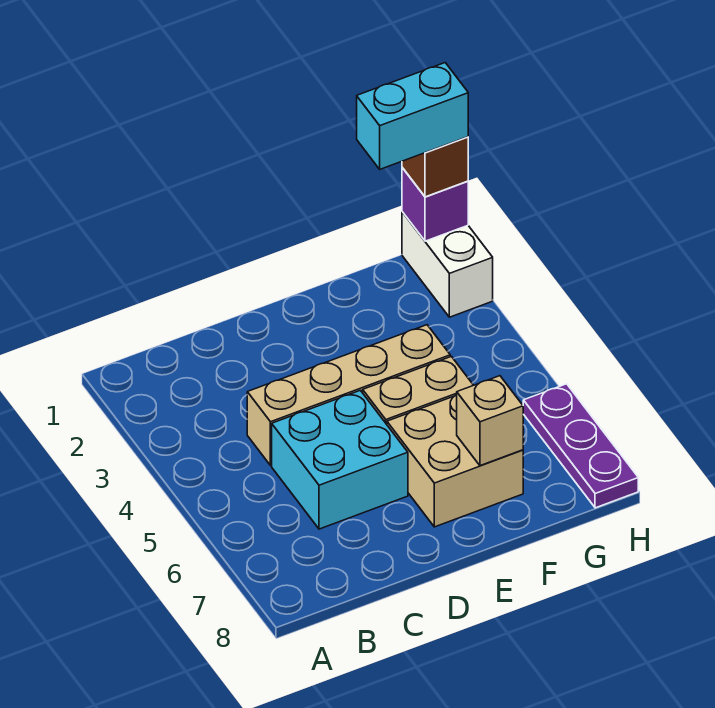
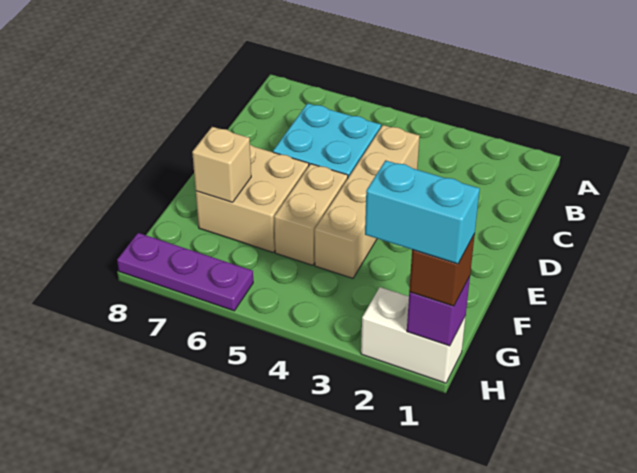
cyan 1x2 brick [357,63,468,169] -> cyan 1x2 brick turned to [365,160,480,264]

